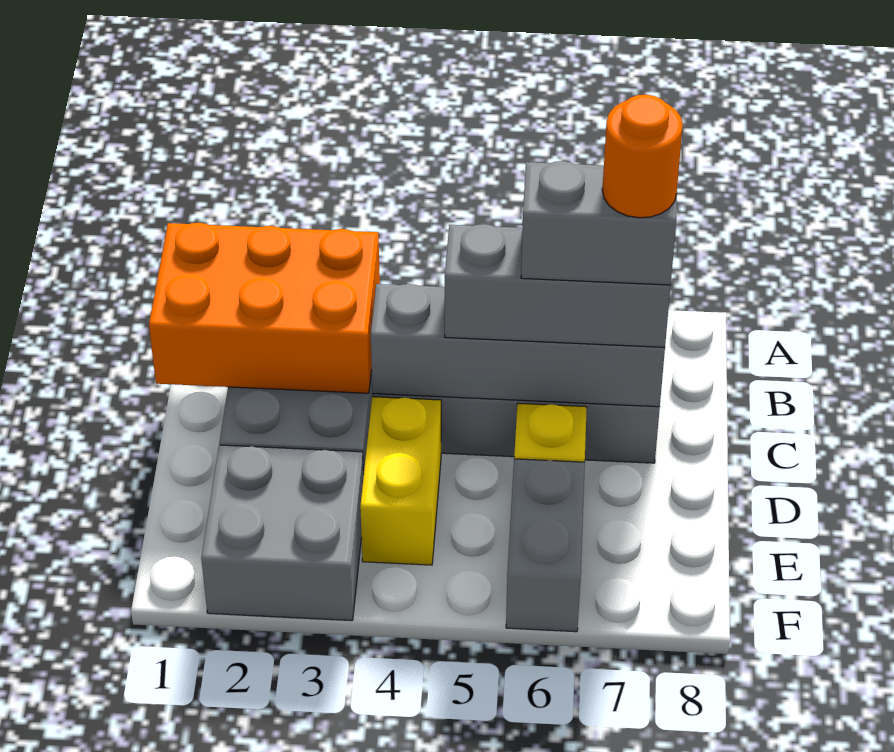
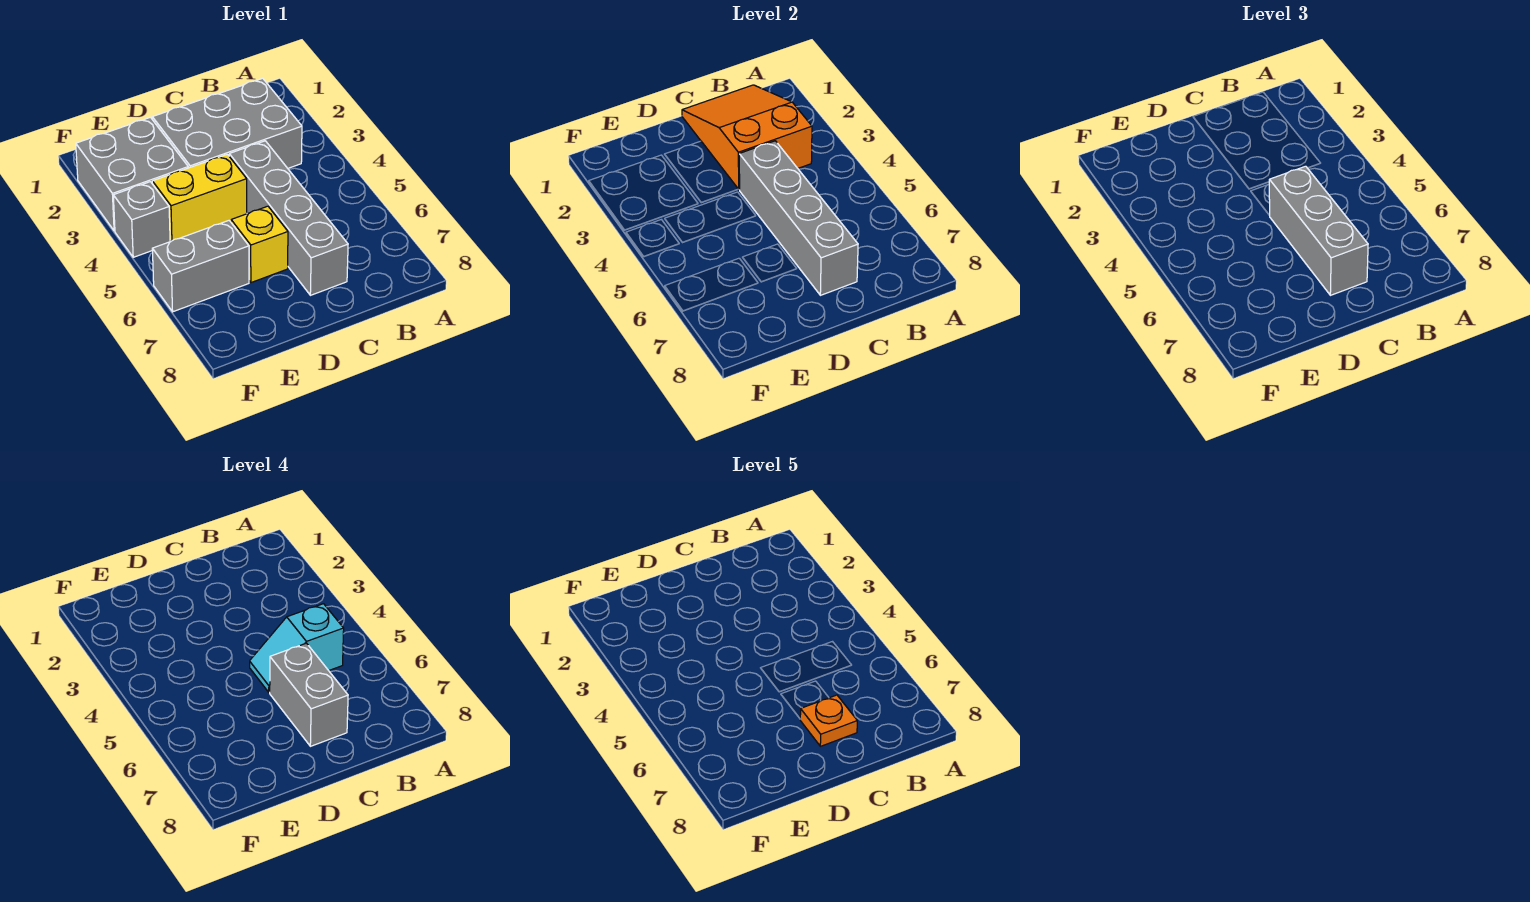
orange 2x3 brick [149,223,380,393] -> orange 2x3 slope [682,85,812,190]
none -> cyan 1x2 slope [250,604,344,692]
orange 1x1 round brick [602,95,683,218] -> orange 1x1 plate [800,695,857,746]
none -> grey 1x1 brick [113,182,170,257]

